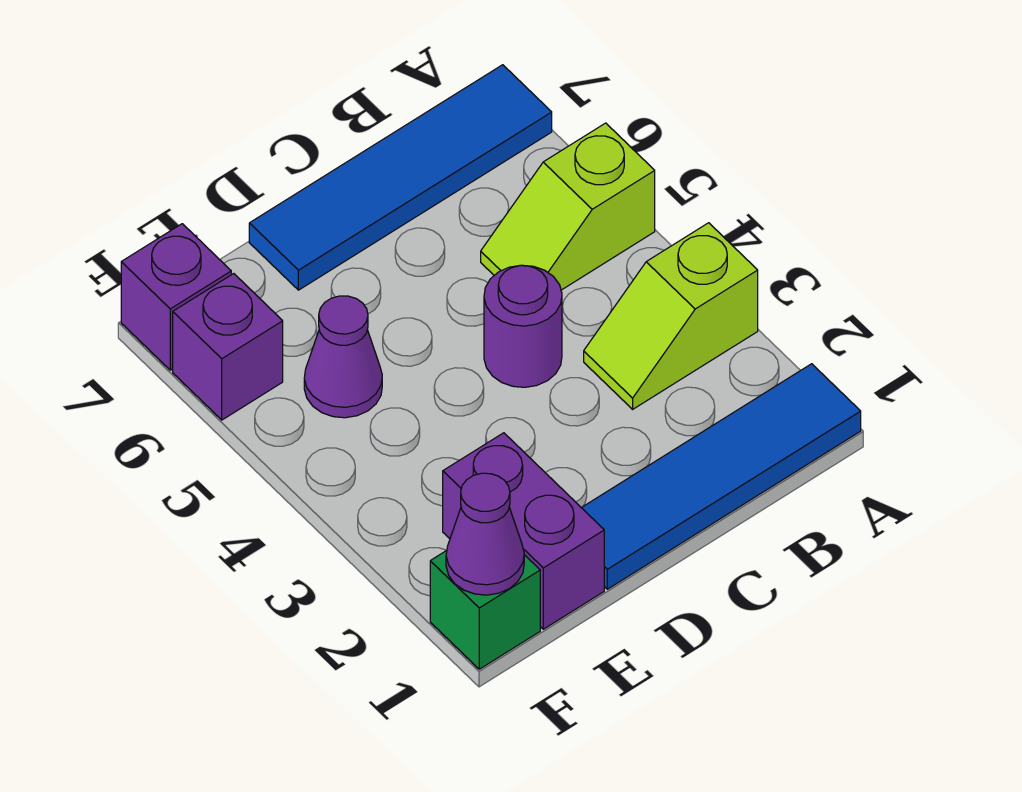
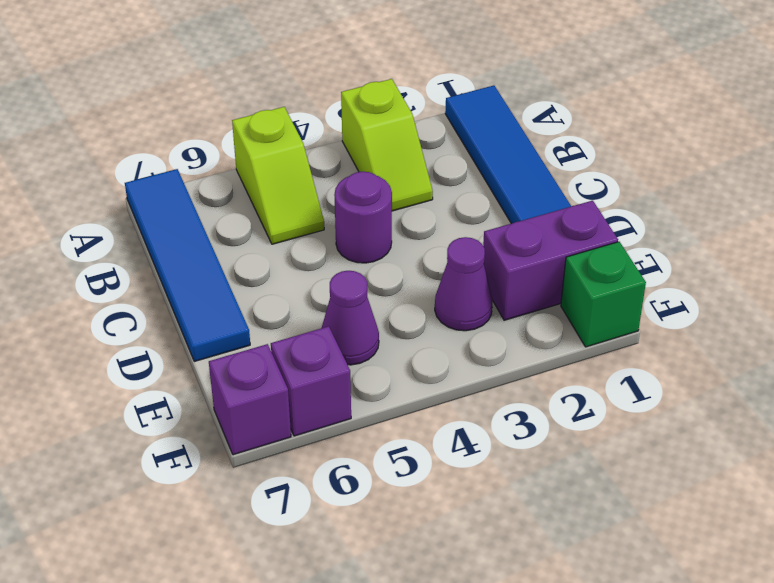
purple 1x1 cone [446,473,524,595] -> purple 1x1 cone moved to [435,237,493,331]

